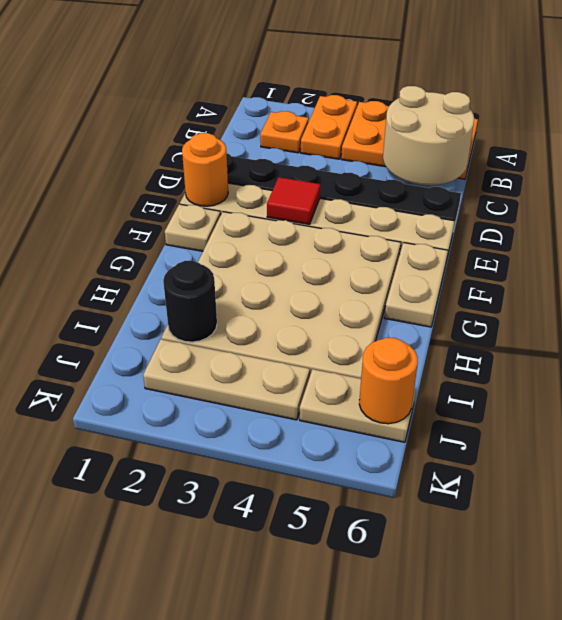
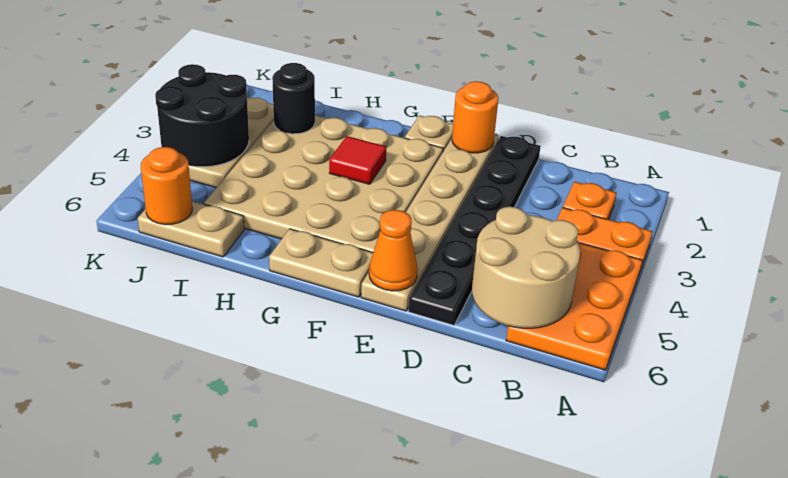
red 1x1 tile [267,177,320,224] -> red 1x1 tile moved to [329,136,387,184]
none -> orange 1x1 cone [369,210,418,291]
none -> black 2x2 round brick [155,64,249,167]
tan 1x2 plate [300,369,416,442] -> tan 1x2 plate turned to [138,201,244,257]

